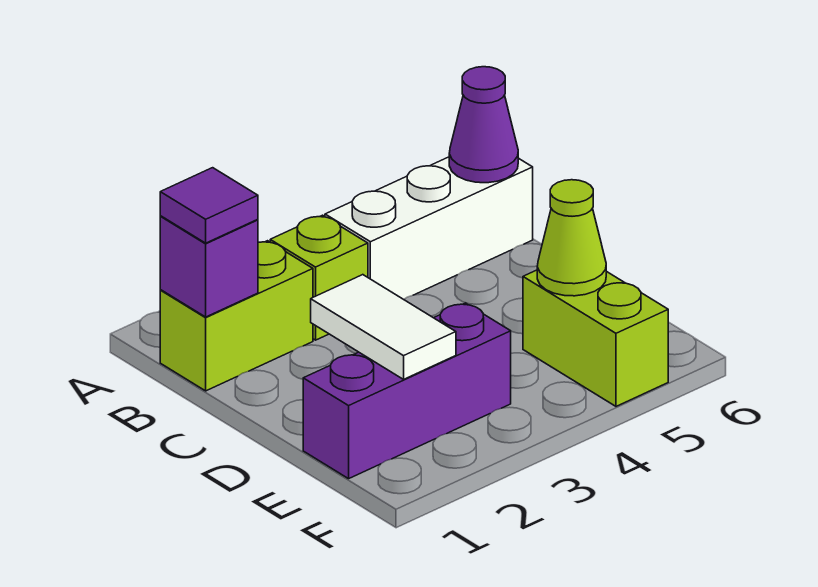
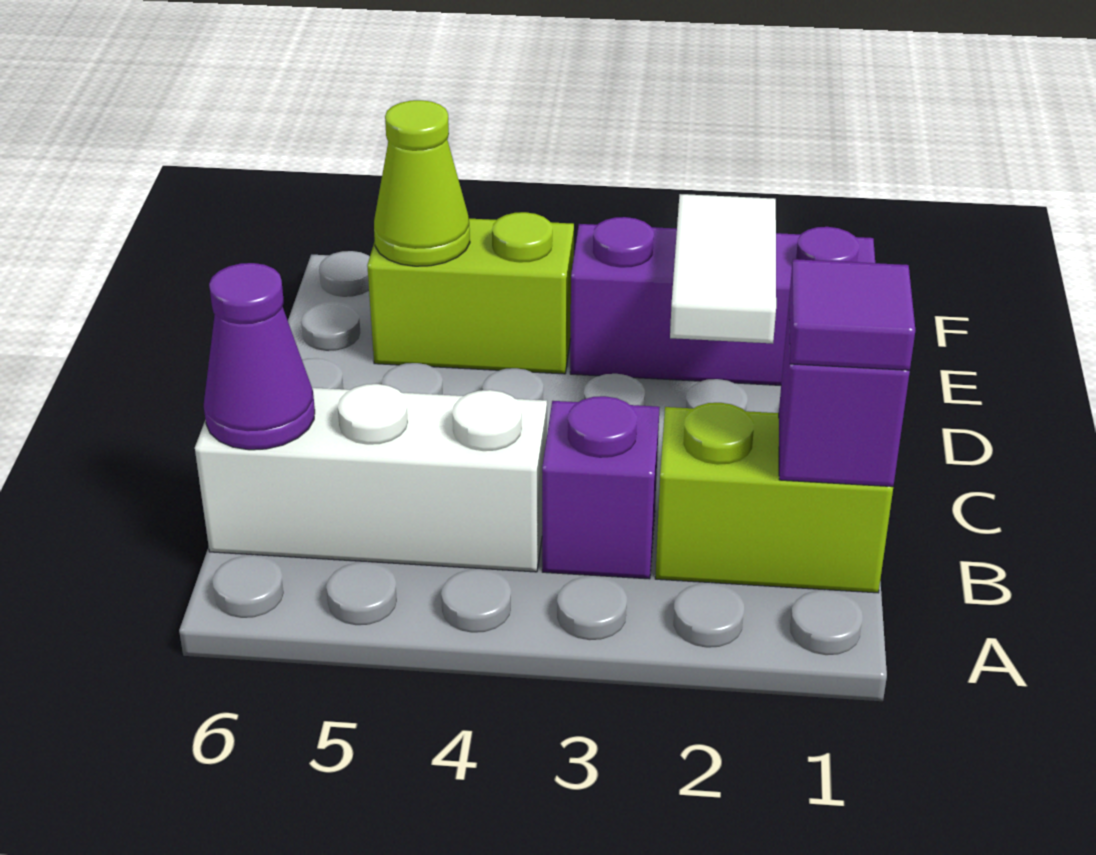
lime 1x1 brick [270,215,368,340] -> purple 1x1 brick [542,396,660,579]
lime 1x2 brick [523,270,668,406] -> lime 1x2 brick turned to [367,212,574,374]

